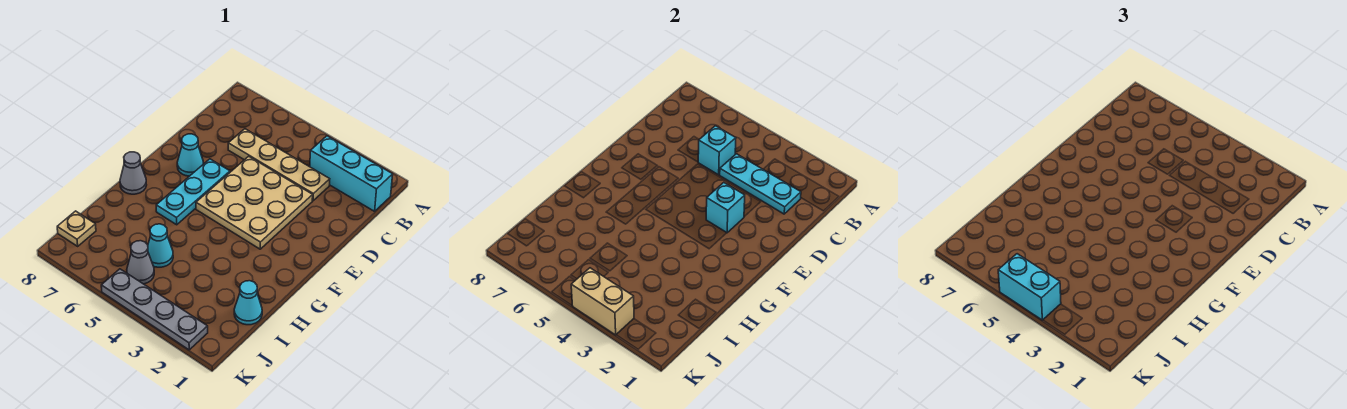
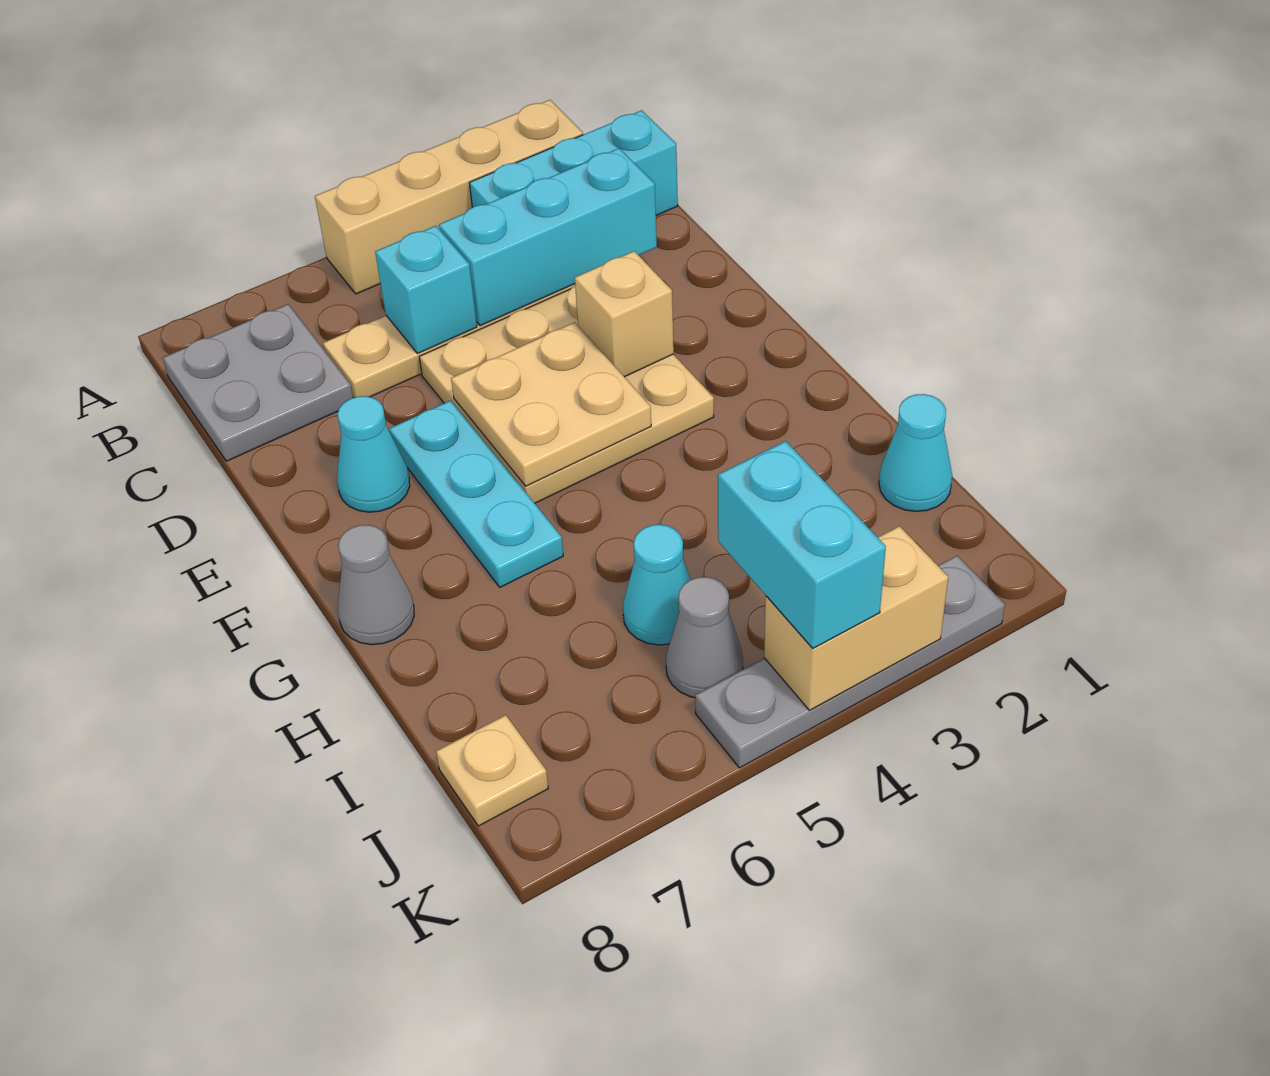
none -> tan 1x4 brick [315,100,583,294]
none -> grey 2x2 plate [163,304,353,461]
cyan 1x3 plate [720,154,801,214] -> cyan 1x3 brick [439,148,657,326]
cyan 1x1 brick [706,183,745,233] -> tan 1x1 brick [575,251,674,377]
none -> tan 2x2 plate [451,322,651,486]
cyan 1x2 brick [998,254,1061,320] -> cyan 1x2 brick turned to [718,441,886,648]

